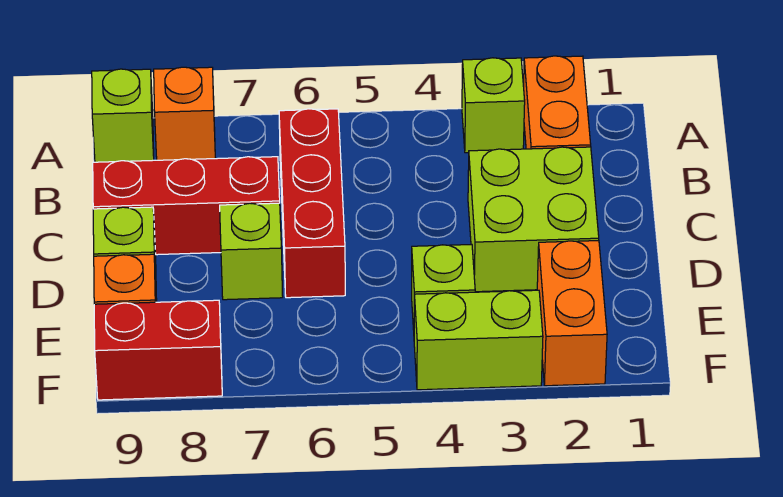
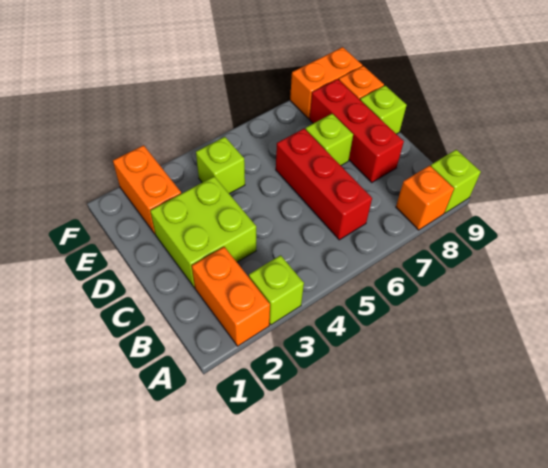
red 1x3 brick [93,157,280,255] -> red 1x3 brick turned to [310,79,404,183]
lime 1x2 brick [414,290,543,390] -> none
red 1x2 brick [94,300,222,400] -> orange 1x2 brick [290,47,362,119]

